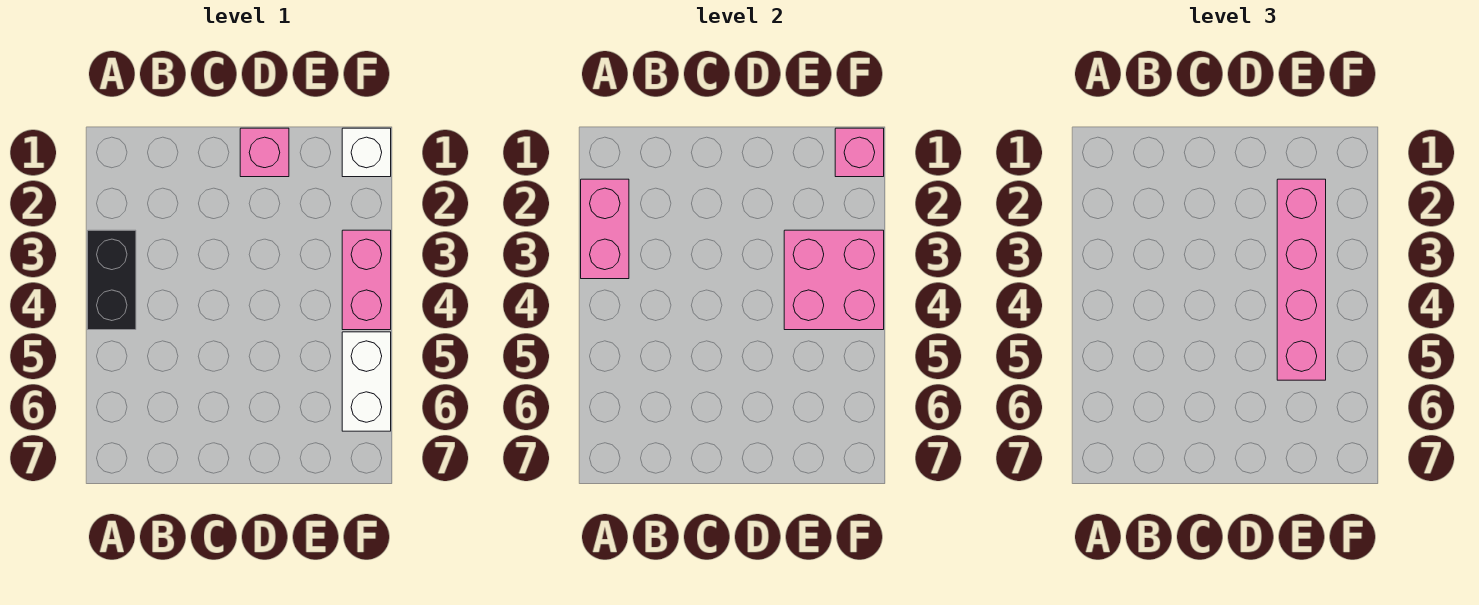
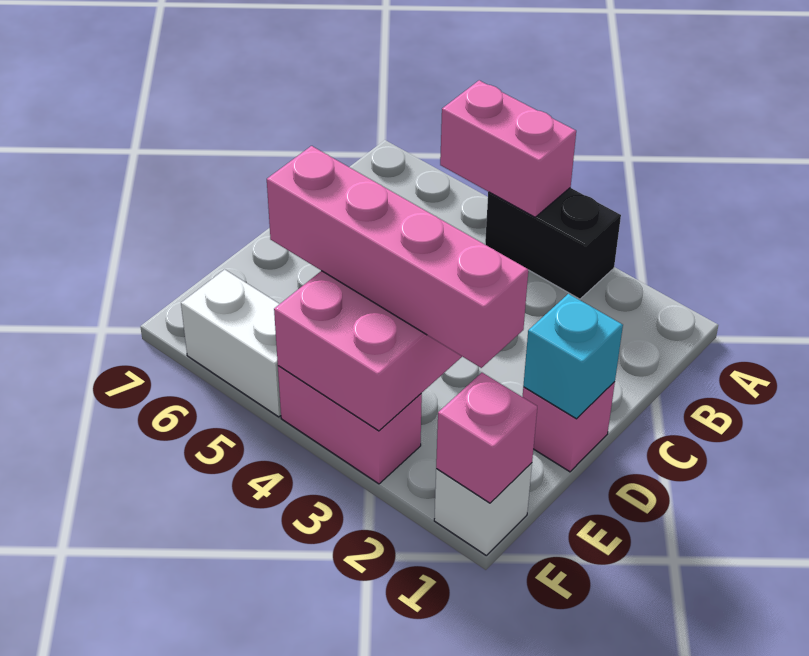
pink 1x2 brick [581,179,629,279] -> pink 1x2 brick moved to [440,80,576,217]
none -> cyan 1x1 brick [523,294,623,419]

